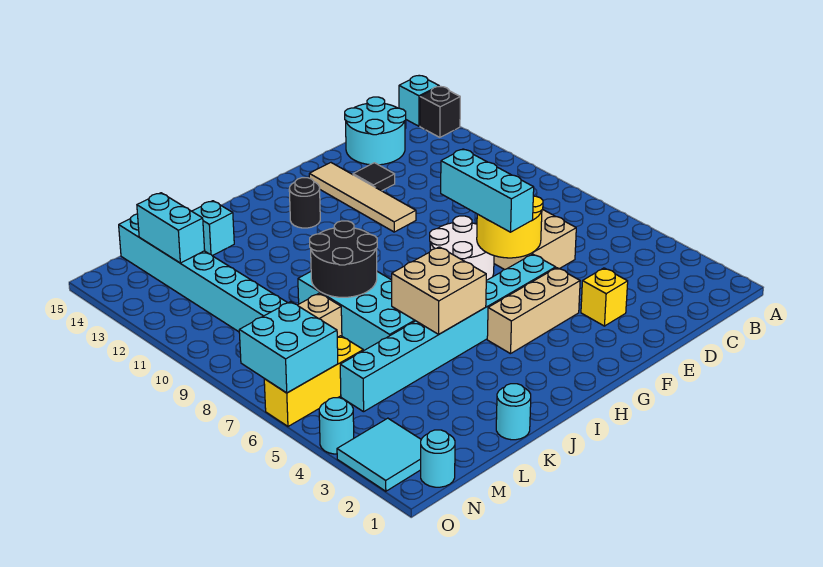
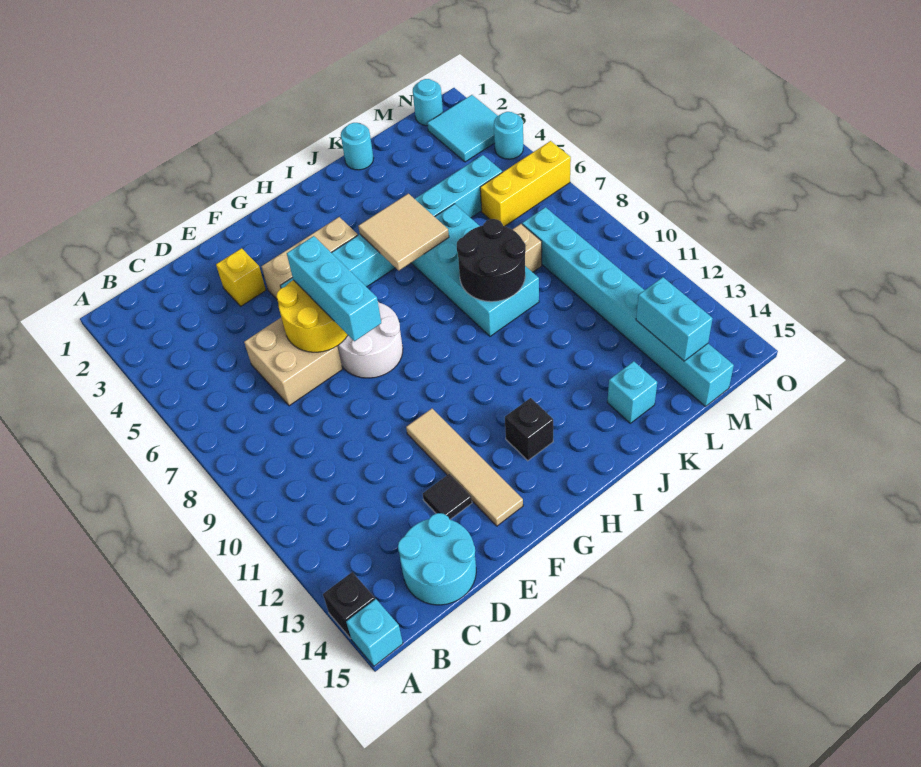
black 1x1 round brick [289,178,320,228] -> black 1x1 brick [505,398,553,461]
tan 2x2 brick [392,247,486,334] -> tan 2x2 tile [358,194,449,270]
cyan 2x2 brick [239,301,338,393] -> none

